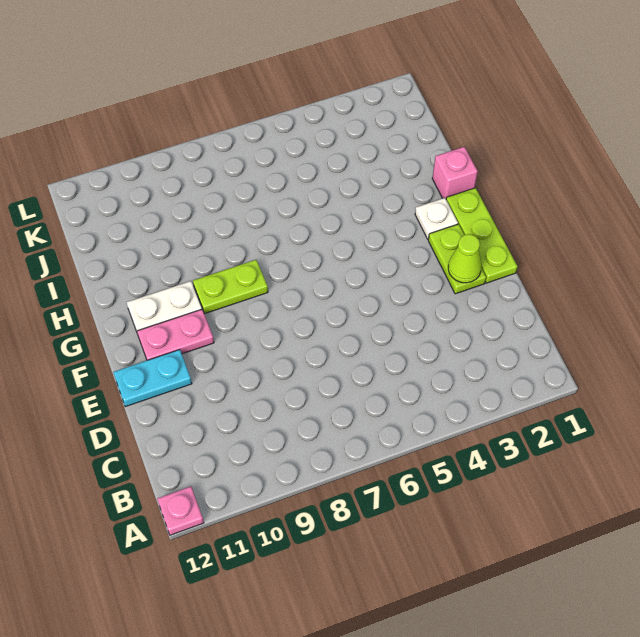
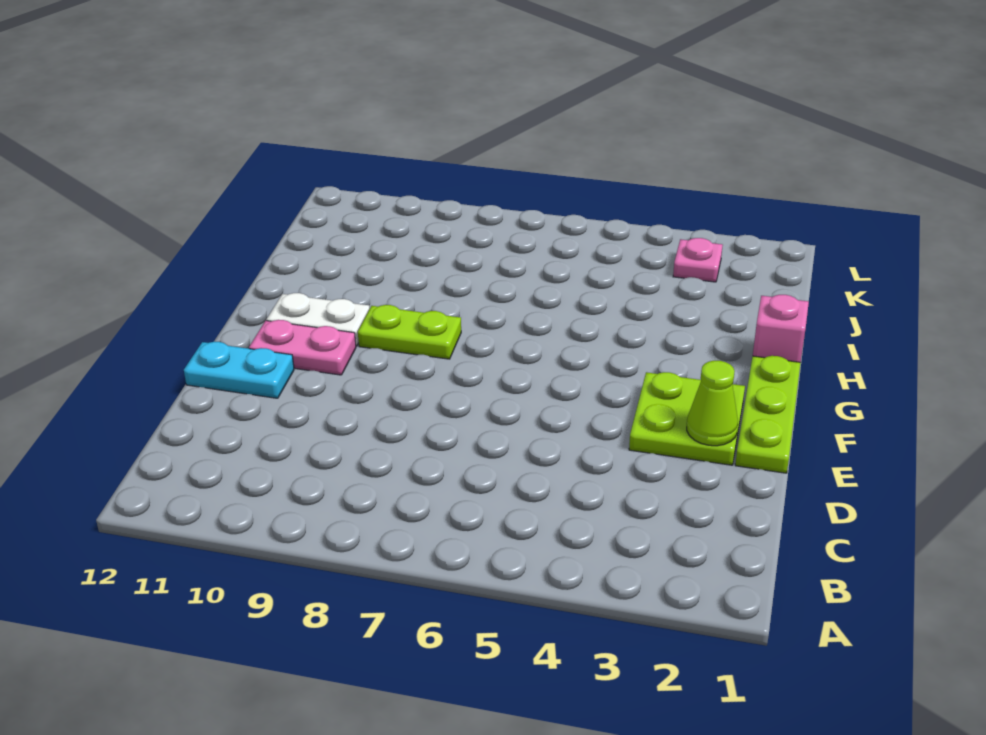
pink 1x1 plate [157,487,204,535] -> pink 1x1 plate moved to [673,238,723,282]
lime 1x2 plate [428,224,486,294] -> lime 2x2 plate [629,372,745,465]
white 1x1 plate [415,198,458,239] -> none

